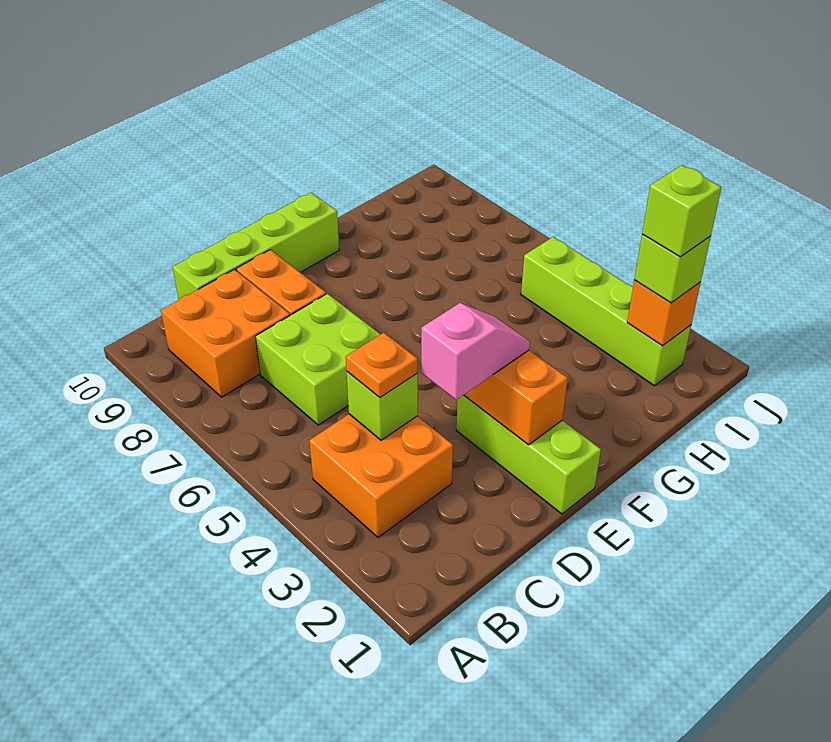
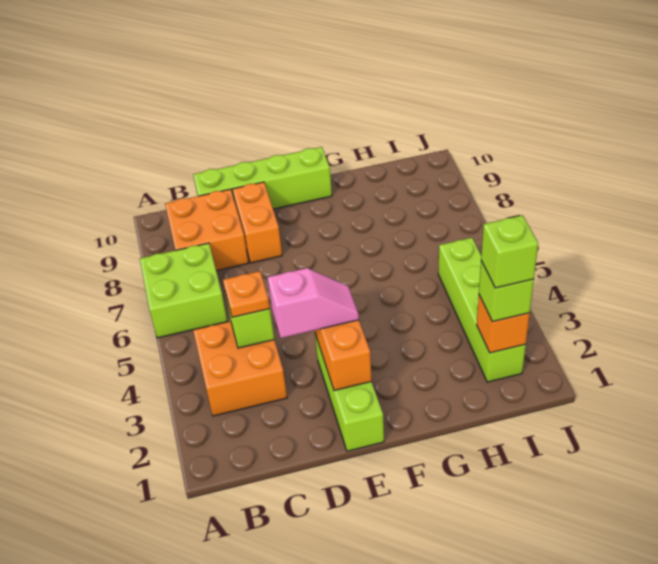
lime 2x2 brick [256,294,380,425] -> lime 2x2 brick moved to [140,243,227,338]

